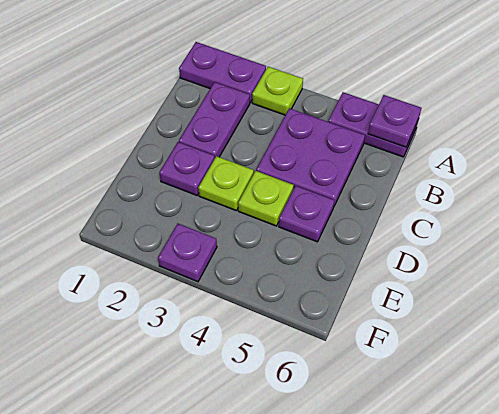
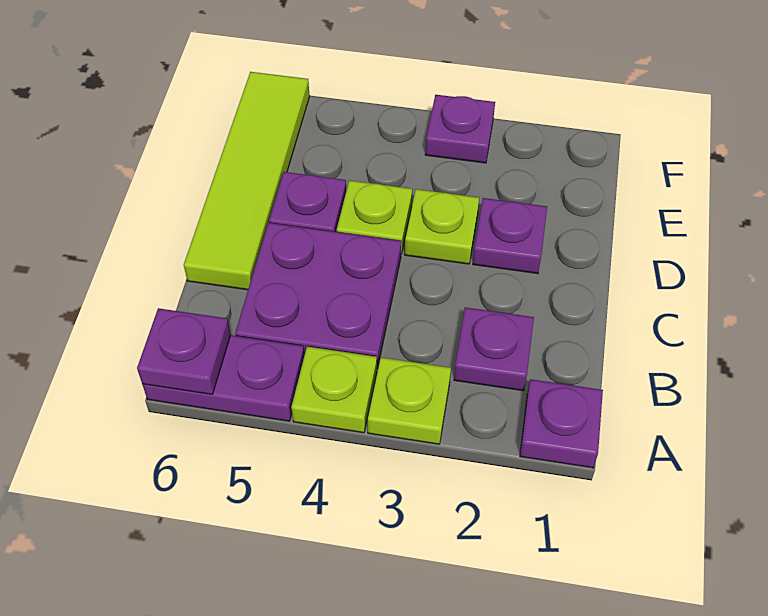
purple 1x2 plate [179,42,266,103] -> purple 1x1 plate [520,379,603,468]
none -> lime 1x1 plate [291,347,377,433]
purple 1x2 plate [179,82,250,157] -> purple 1x1 plate [454,307,534,391]
none -> lime 1x4 tile [184,72,310,290]

